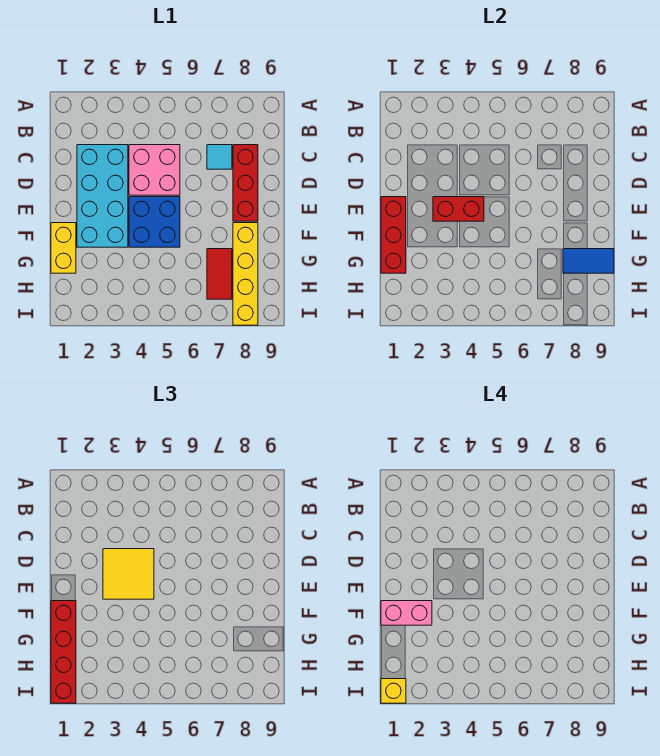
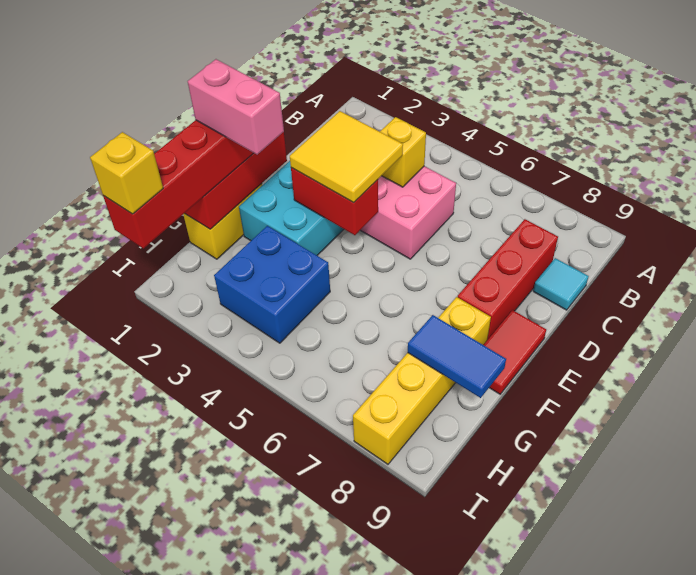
none -> yellow 1x1 brick [380,117,426,187]
cyan 1x1 tile [207,145,232,169] -> cyan 1x1 tile moved to [533,258,589,310]
blue 2x2 brick [129,197,180,247] -> blue 2x2 brick moved to [214,226,330,343]
red 1x2 tile [207,249,232,299] -> red 1x2 tile moved to [484,310,546,394]

